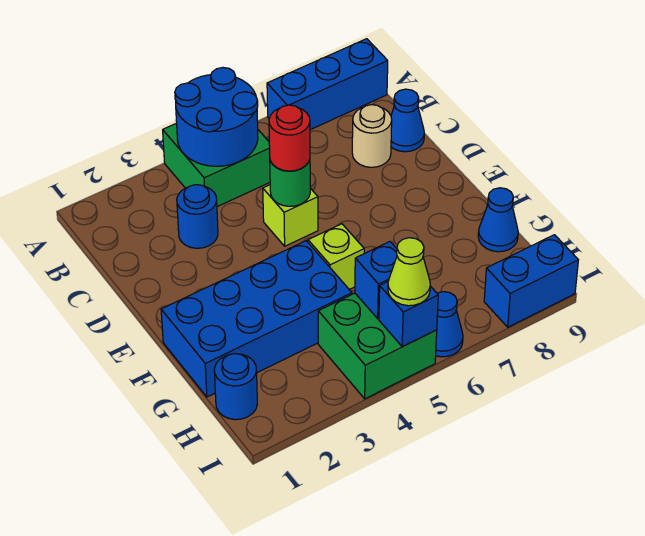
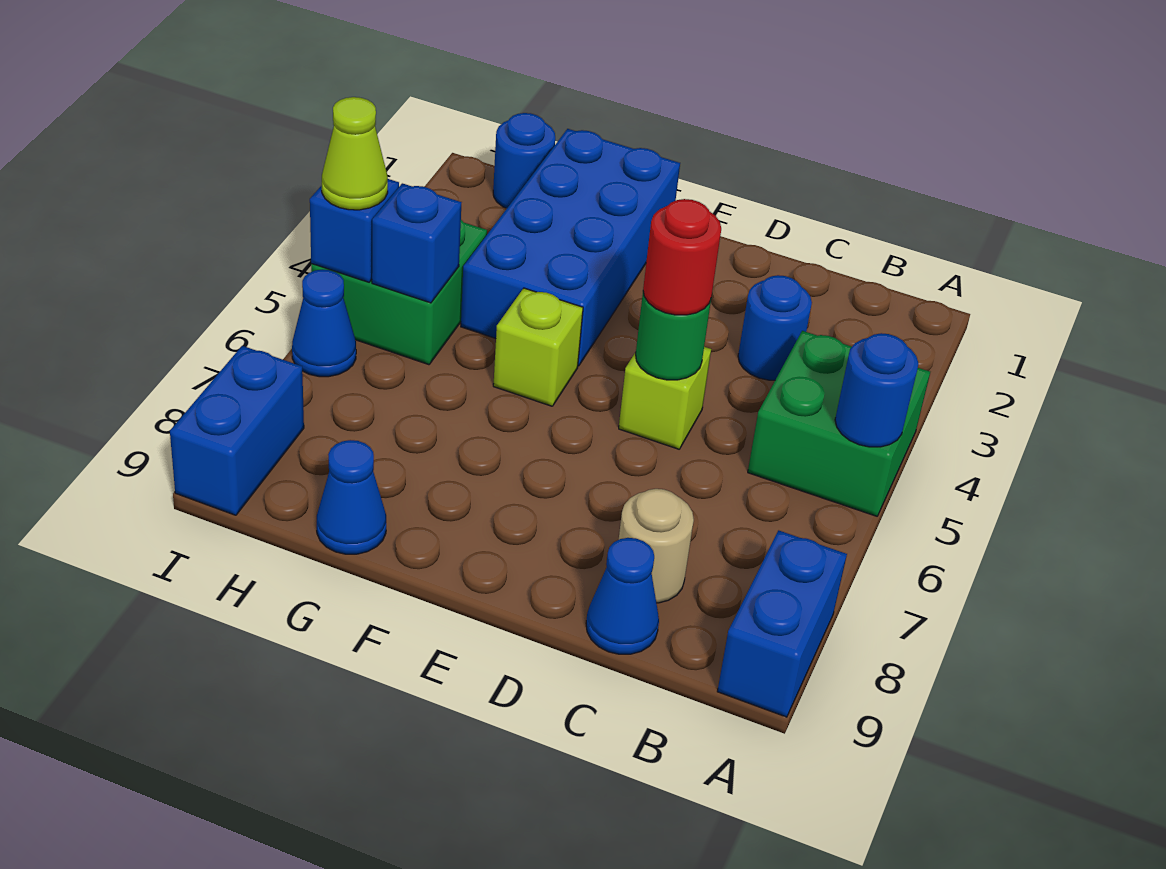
blue 2x2 round brick [175,67,258,166] -> blue 1x1 round brick [835,333,918,447]
blue 1x3 brick [267,39,388,130] -> blue 1x2 brick [717,530,847,717]

